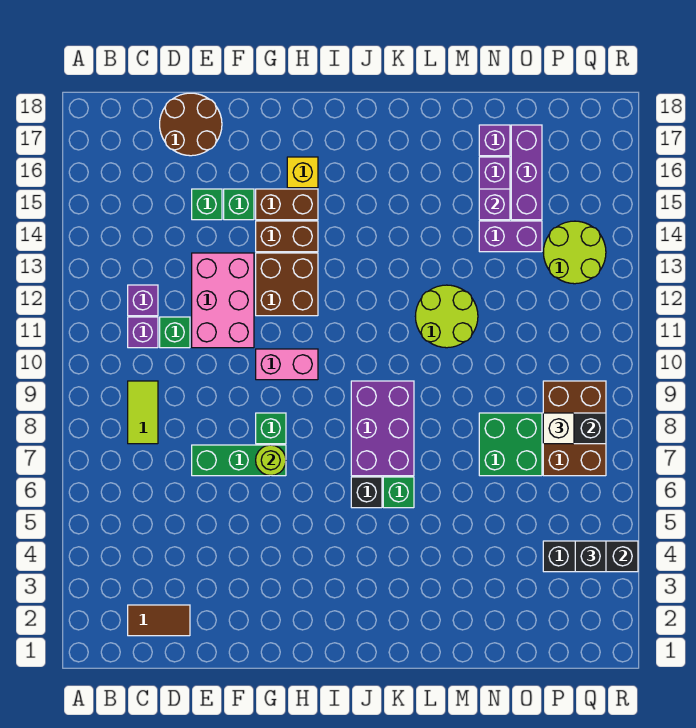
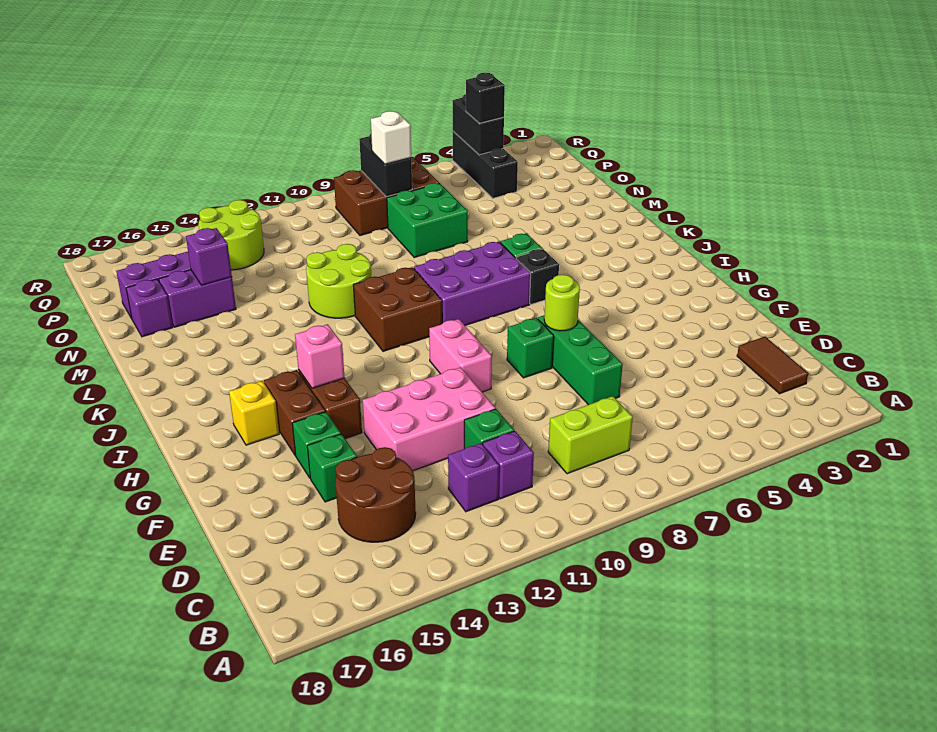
lime 1x2 tile [128,381,158,444] -> lime 1x2 brick [548,396,633,474]
brown 2x2 round brick [160,93,222,156] -> brown 2x2 round brick moved to [335,447,416,542]
brown 2x2 brick [256,253,318,316] -> brown 2x2 brick moved to [353,267,442,351]
none -> pink 1x1 brick [295,324,345,388]
purple 1x2 brick [479,221,542,252] -> none

